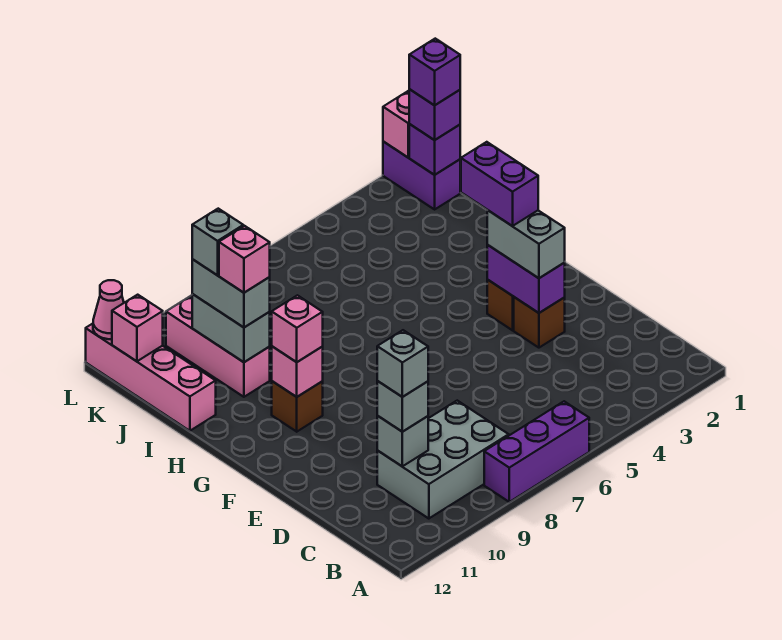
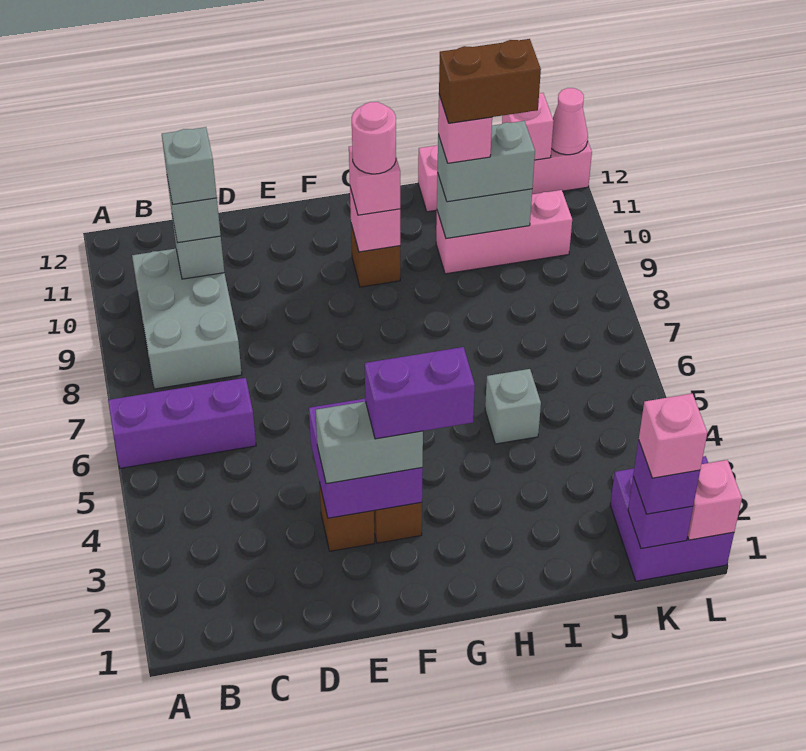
purple 1x3 brick [484,401,589,502] -> purple 1x3 brick turned to [108,378,256,468]
purple 1x2 brick [487,245,565,313] -> purple 2x2 brick [309,399,423,518]
none -> pink 1x1 round brick [352,102,396,174]
none -> brown 1x2 brick [439,39,541,123]
grey 1x1 brick [192,209,243,275] -> grey 1x1 brick moved to [485,369,541,444]
purple 1x2 brick [383,142,460,209] -> purple 2x2 brick [610,456,734,581]
purple 1x1 brick [409,39,460,105] -> pink 1x1 brick [639,394,707,478]

